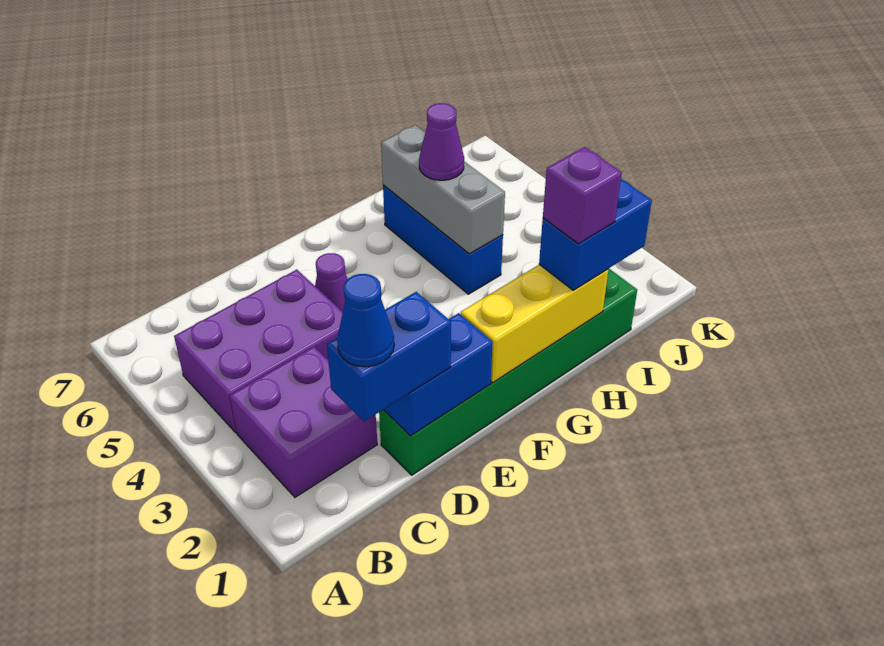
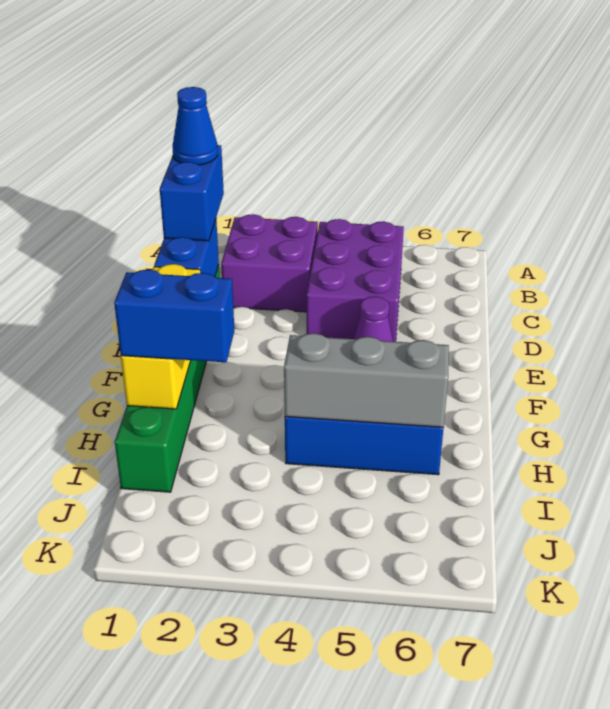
blue 1x2 brick [539,179,652,290] -> blue 1x2 brick turned to [114,270,234,362]
purple 1x1 brick [543,147,622,244] -> none
purple 1x1 cone [419,103,464,180] -> none

